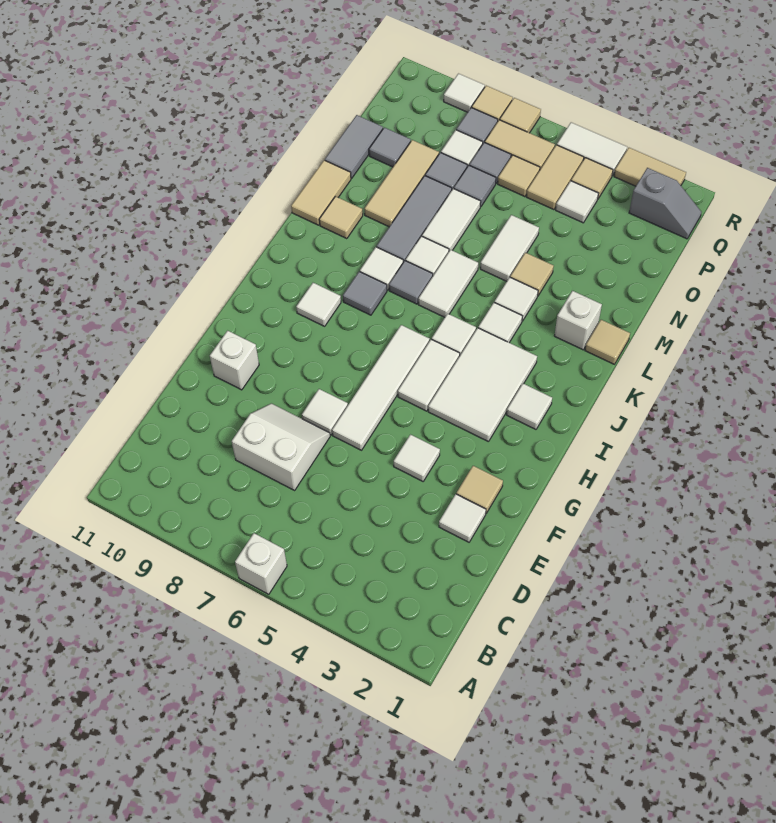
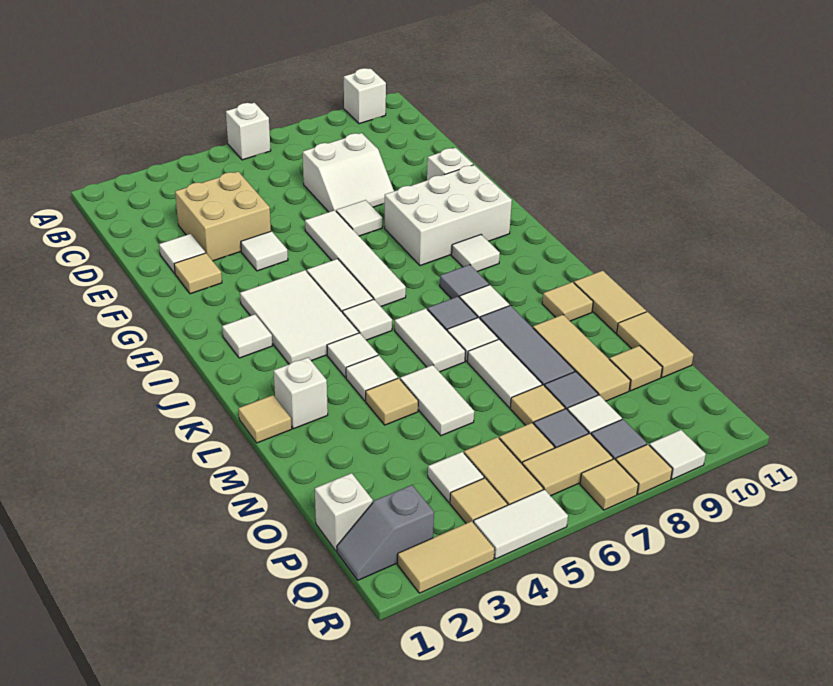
none -> white 1x1 brick [344,68,386,124]
none -> tan 2x2 brick [175,172,271,261]
none -> white 2x3 brick [385,165,512,266]
grey 1x2 tile [325,115,383,178] -> tan 1x2 tile [617,312,694,377]
grey 1x1 tile [454,166,496,207] -> tan 1x1 tile [510,385,565,425]
grey 1x1 tile [369,127,411,167] -> tan 1x1 tile [609,346,662,391]
none -> white 1x1 brick [315,473,373,551]

